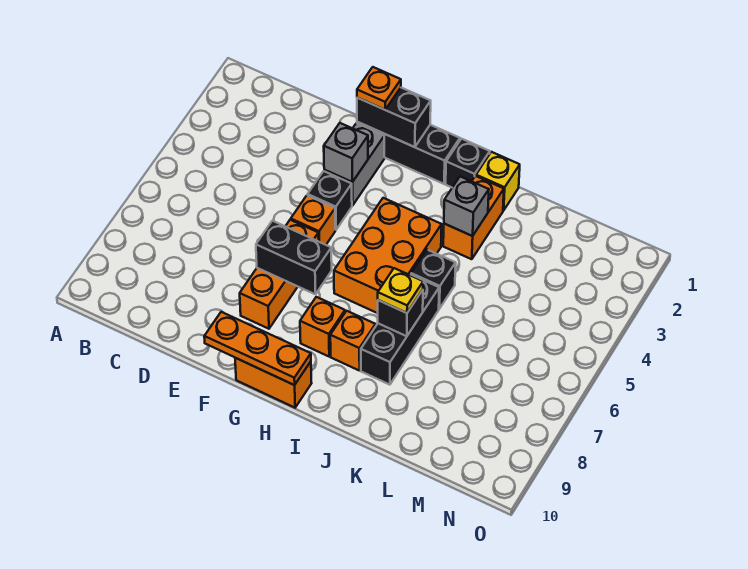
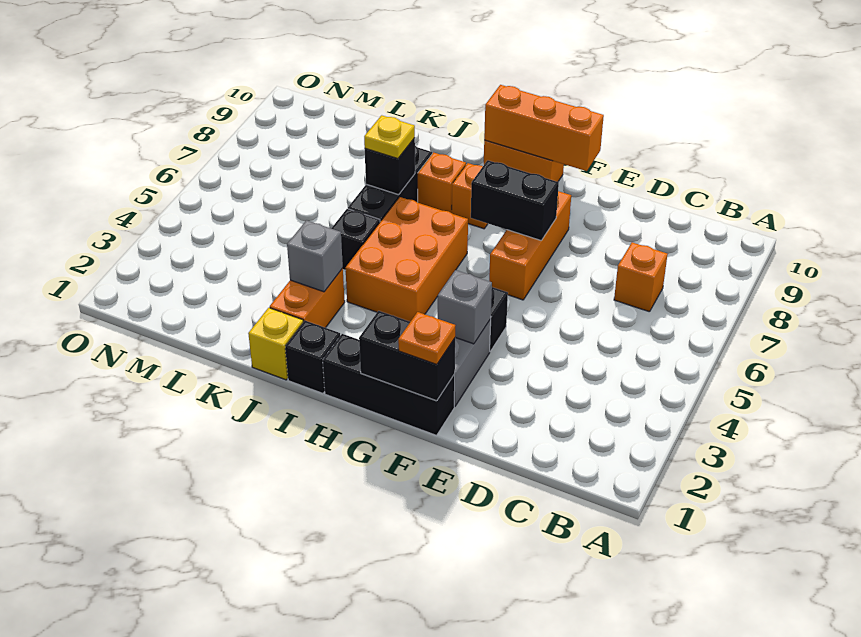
orange 1x1 brick [291,195,335,245] -> orange 1x1 brick moved to [614,242,668,312]
orange 1x3 plate [204,312,311,385] -> orange 1x3 brick [484,85,604,171]

